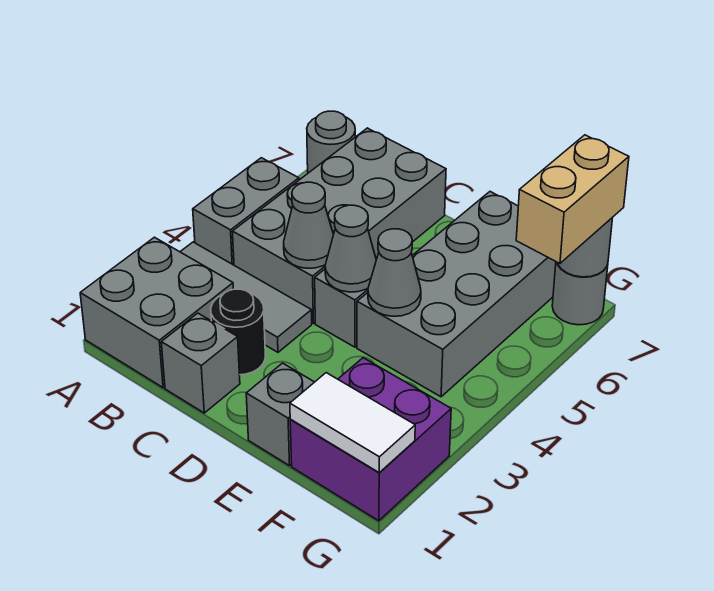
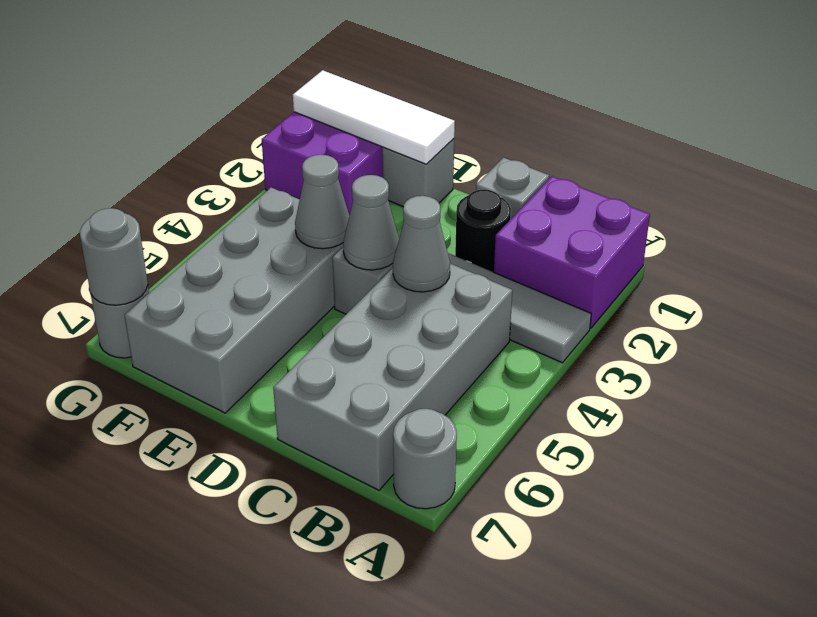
grey 2x2 brick [80,237,233,388] -> purple 2x2 brick [494,176,650,328]
grey 1x2 brick [193,158,299,265] -> none
white 1x2 tile [290,373,415,472] -> white 1x3 tile [293,70,455,164]
tan 1x2 brick [516,135,629,263] -> none

